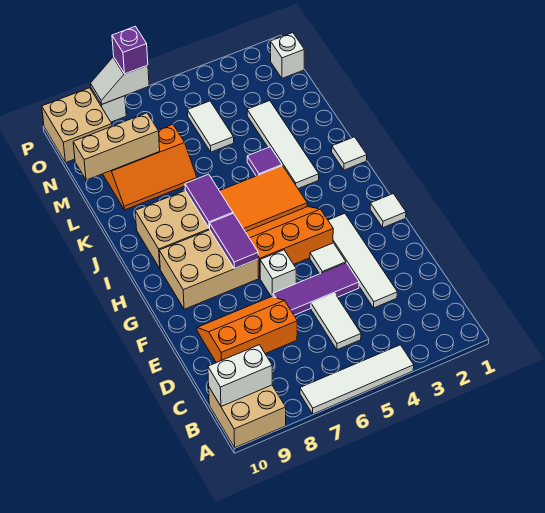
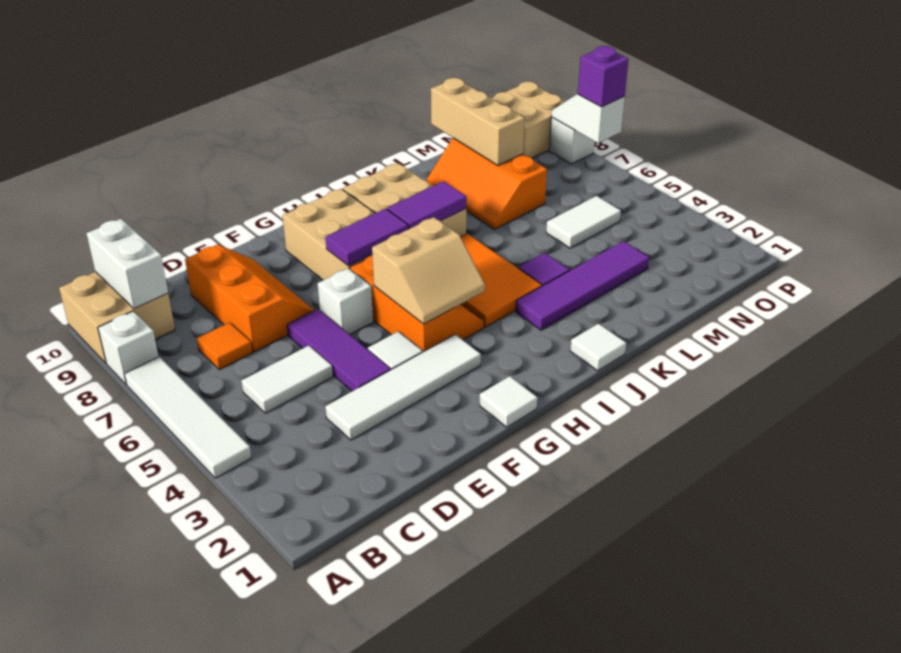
none -> orange 1x1 tile [197,322,252,370]
none -> tan 2x2 slope [372,217,485,324]
white 1x4 tile [247,101,319,189] -> purple 1x4 tile [516,241,649,330]
white 1x1 brick [271,33,304,78] -> white 1x1 brick moved to [98,311,158,384]

